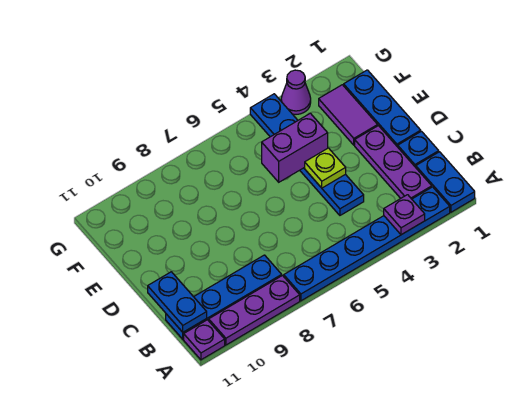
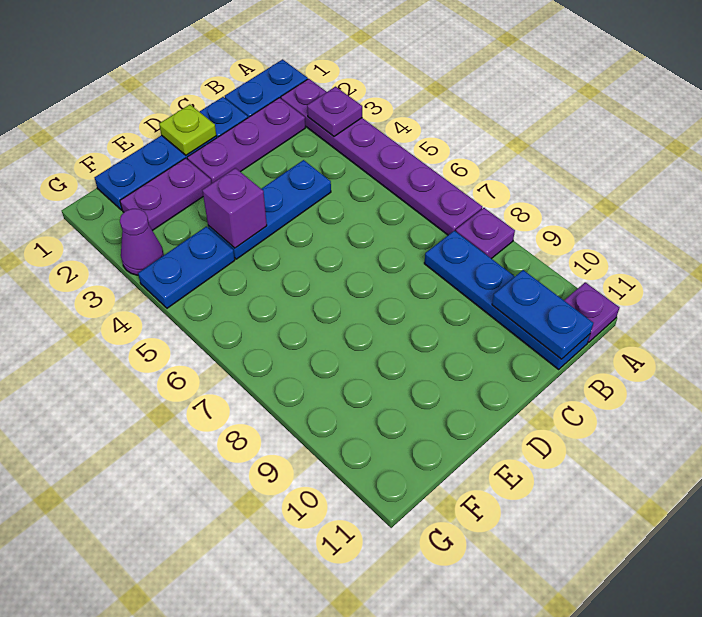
blue 1x6 plate [284,187,450,301] -> purple 1x6 plate [281,79,482,235]
purple 1x3 plate [209,276,300,345] -> purple 1x1 plate [456,208,515,259]
blue 1x2 plate [148,272,207,332] -> blue 1x2 plate turned to [492,270,593,359]
lime 1x1 plate [305,148,346,188] -> lime 1x1 plate moved to [159,105,216,155]
purple 1x2 tile [319,85,378,145] -> purple 1x2 plate [120,158,212,231]
purple 1x2 brick [262,113,328,182] -> purple 1x1 brick [202,168,267,248]

